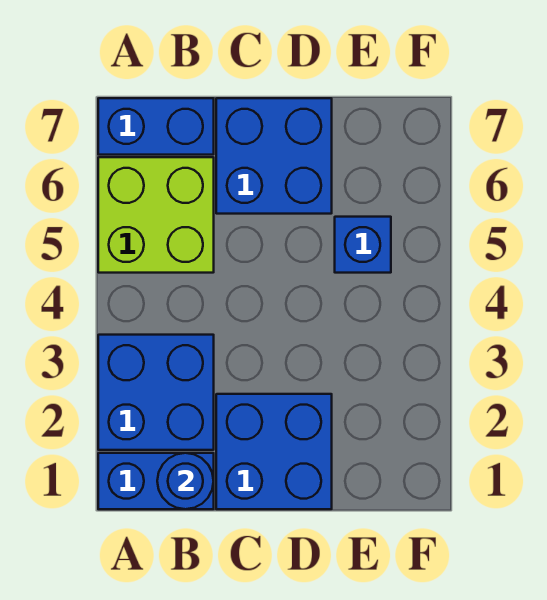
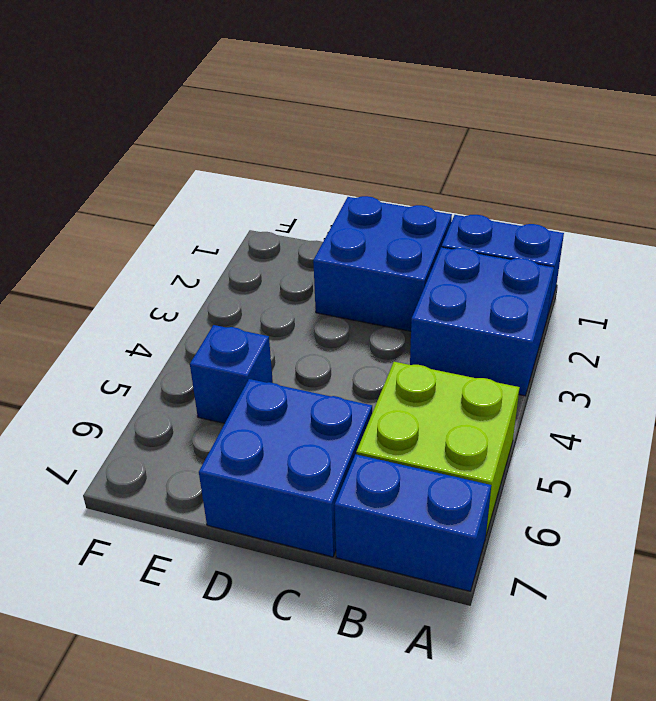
blue 1x1 round brick [157,453,214,509] -> none

